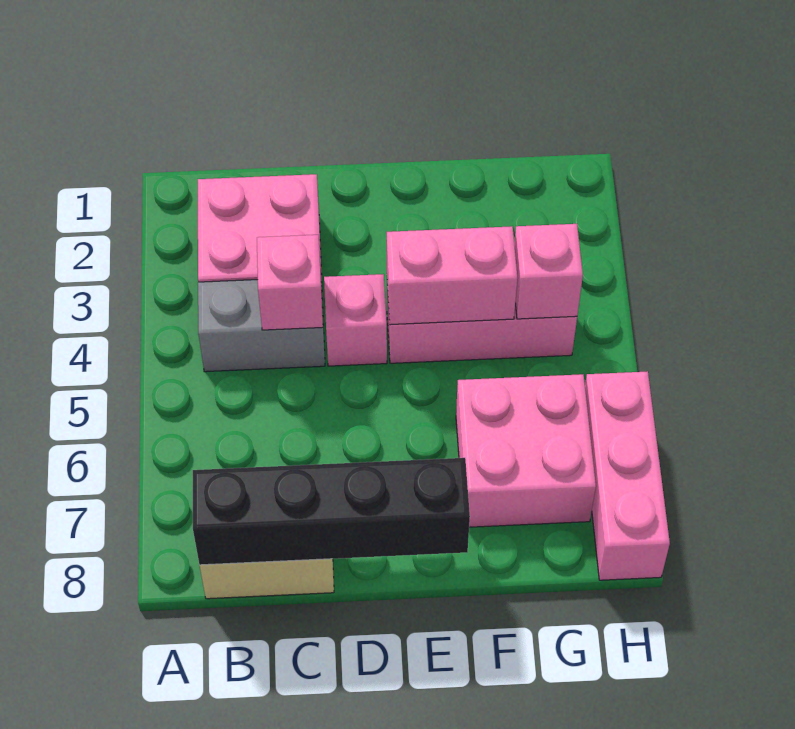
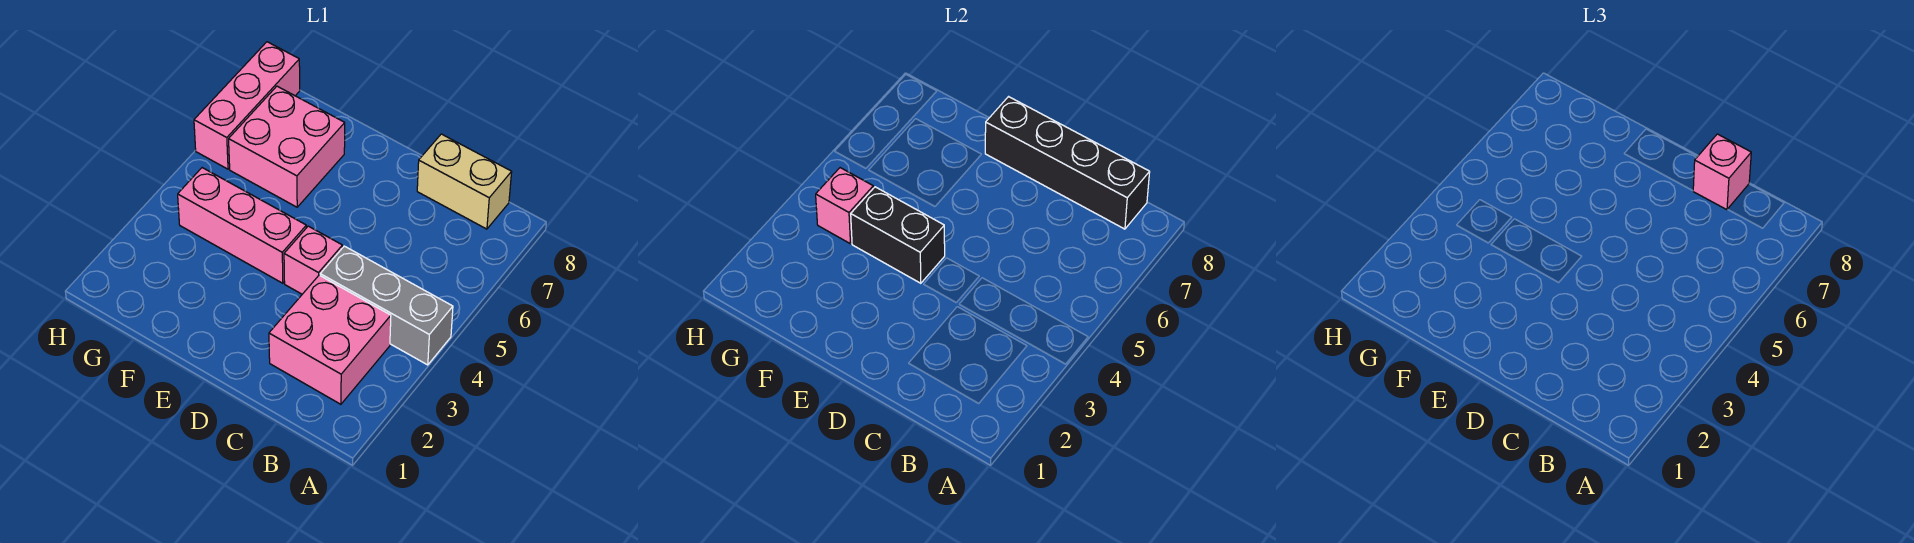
grey 1x2 brick [198,280,325,372] -> grey 1x3 brick [320,246,453,365]
pink 1x1 brick [257,235,323,330] -> pink 1x1 brick moved to [1693,134,1751,210]
pink 1x2 brick [387,226,518,325] -> black 1x2 brick [851,187,945,283]

